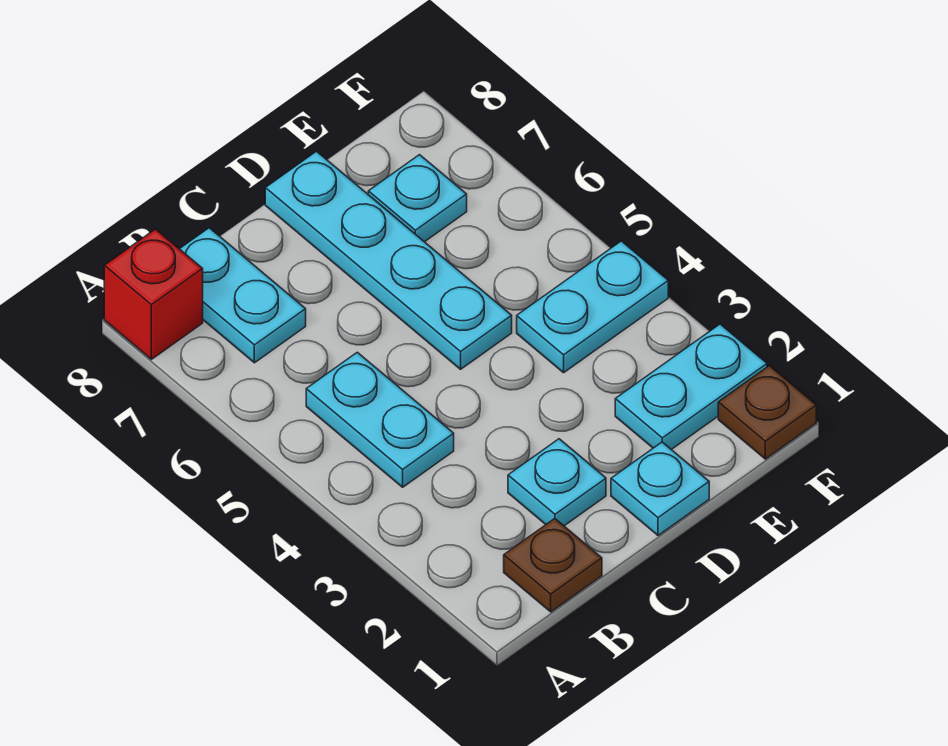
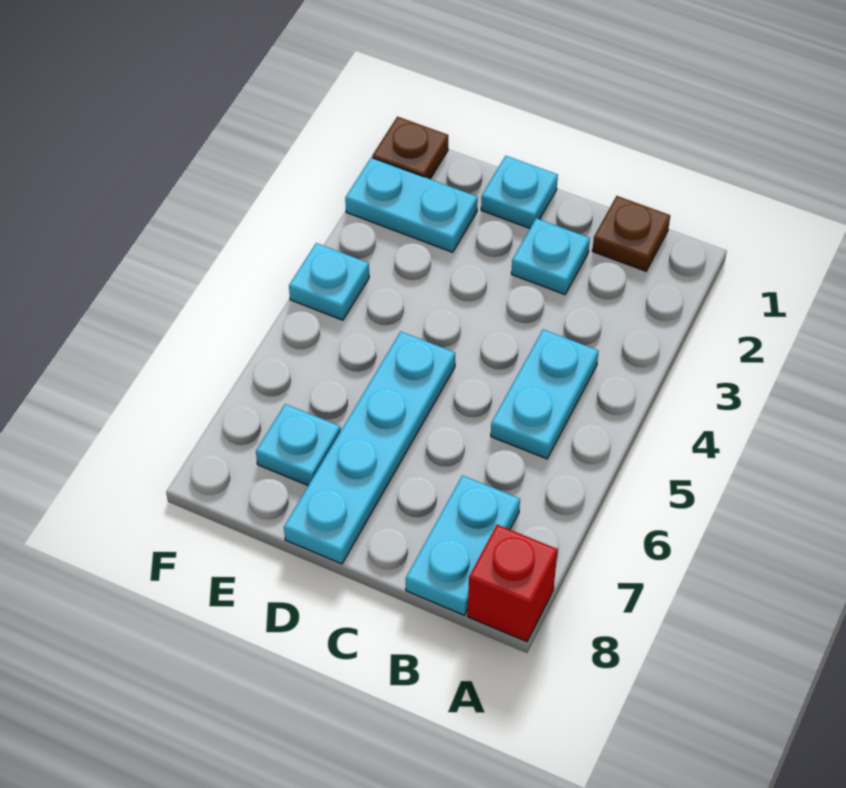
cyan 1x2 plate [517,241,668,373] -> cyan 1x1 plate [289,243,369,320]

